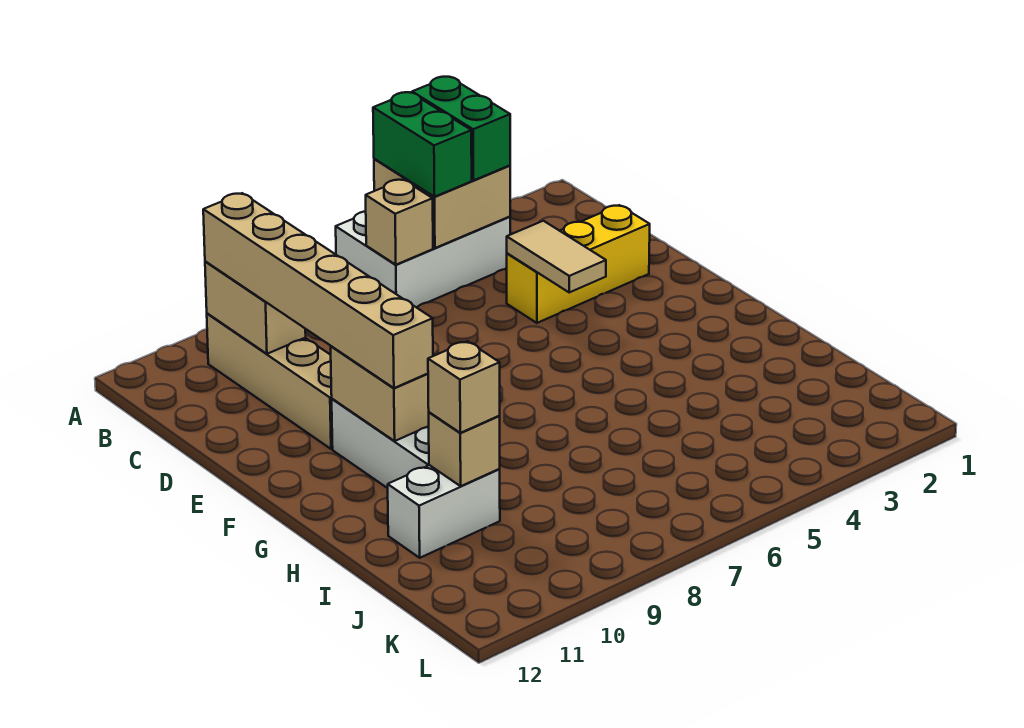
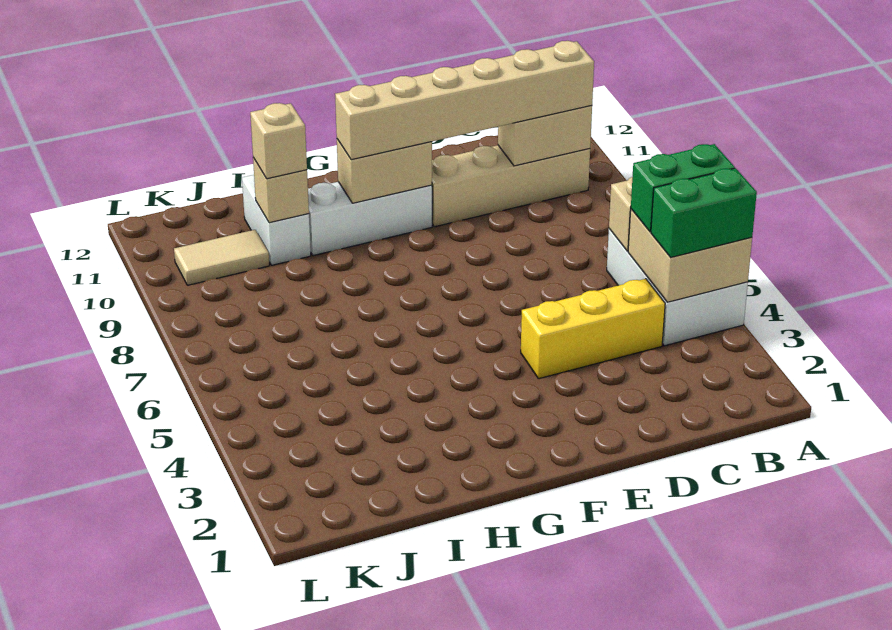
yellow 1x3 brick [507,205,650,323] -> yellow 1x3 brick turned to [521,279,665,379]
tan 1x2 tile [507,221,606,292] -> tan 1x2 tile moved to [174,230,269,285]

